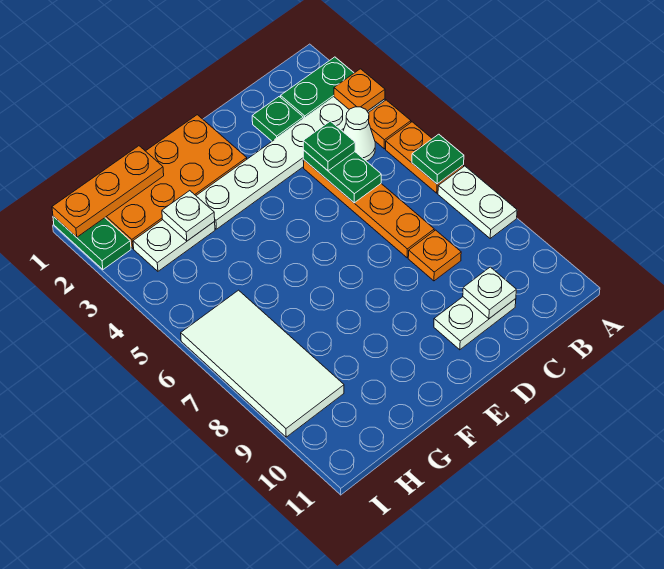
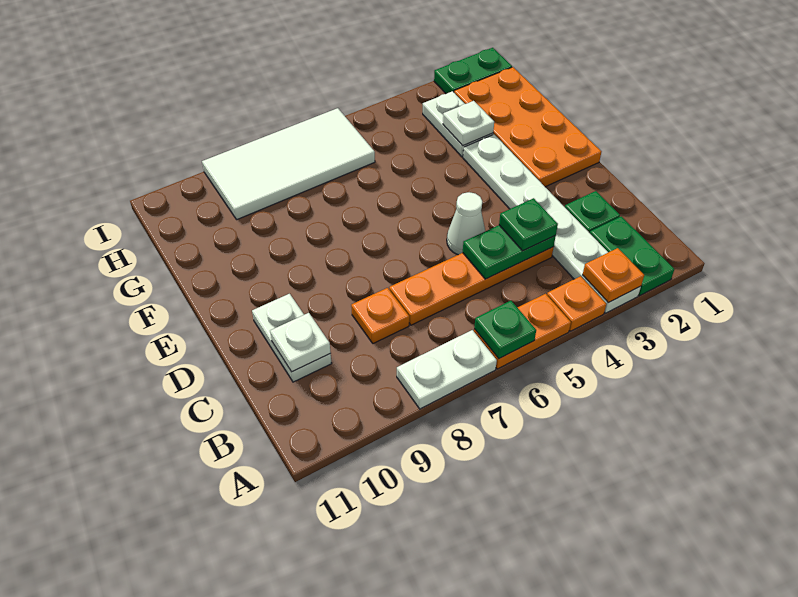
white 1x1 cone [343,107,375,161] -> white 1x1 cone moved to [447,192,485,255]
orange 1x3 plate [52,146,164,237] -> none

